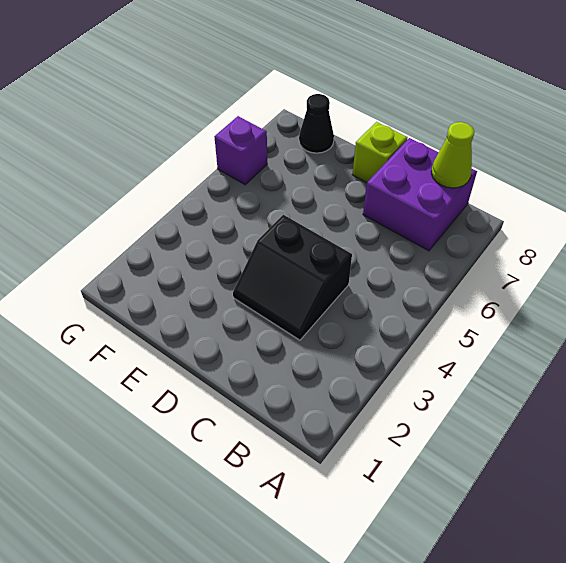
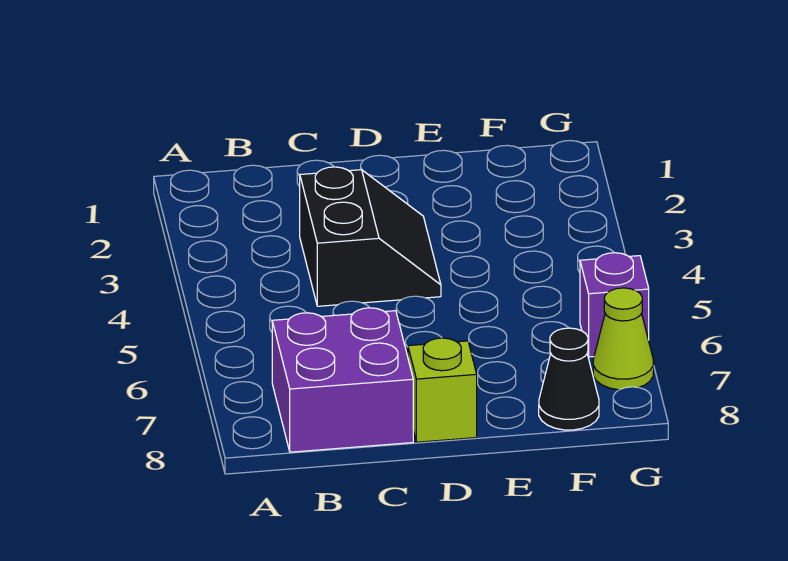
lime 1x1 cone [431,122,474,188] -> lime 1x1 cone moved to [593,288,654,390]
black 2x2 slope [233,215,352,340] -> black 2x2 slope turned to [300,167,441,306]

